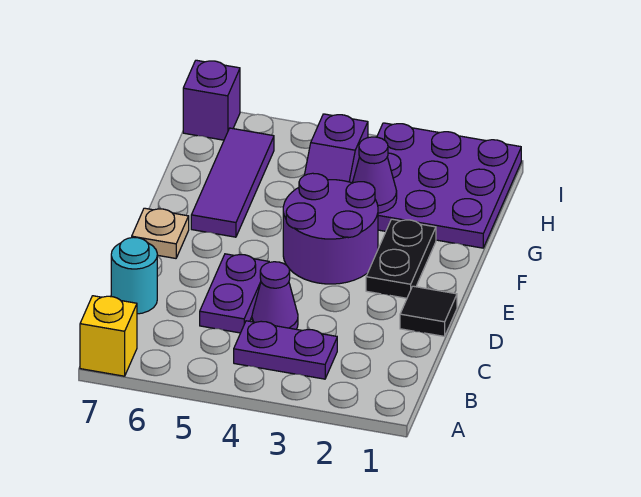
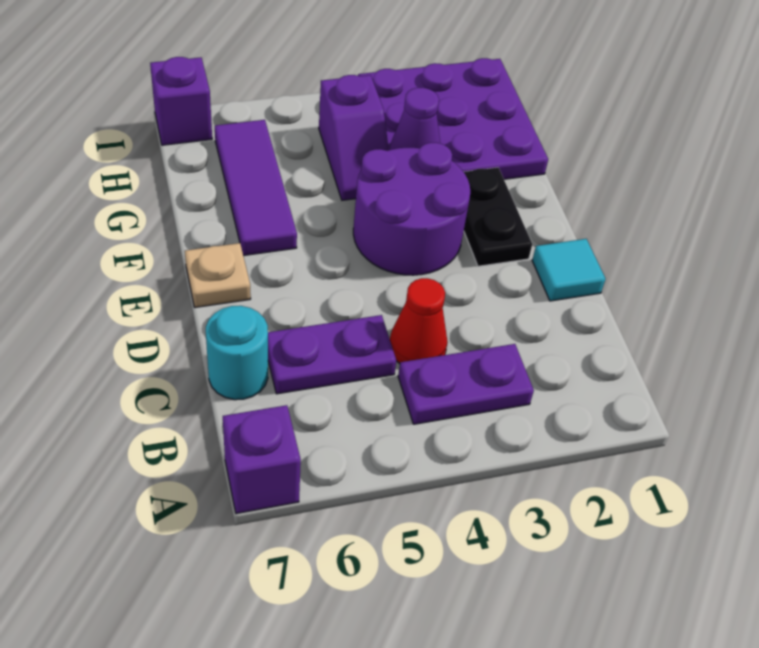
yellow 1x1 brick [80,296,137,376] -> purple 1x1 brick [223,405,301,514]
purple 1x1 cone [252,262,298,329] -> red 1x1 cone [390,278,448,364]
purple 1x2 plate [200,254,269,333] -> purple 1x2 plate turned to [268,315,396,394]
black 1x1 tile [400,286,457,336] -> cyan 1x1 tile [532,239,606,301]

